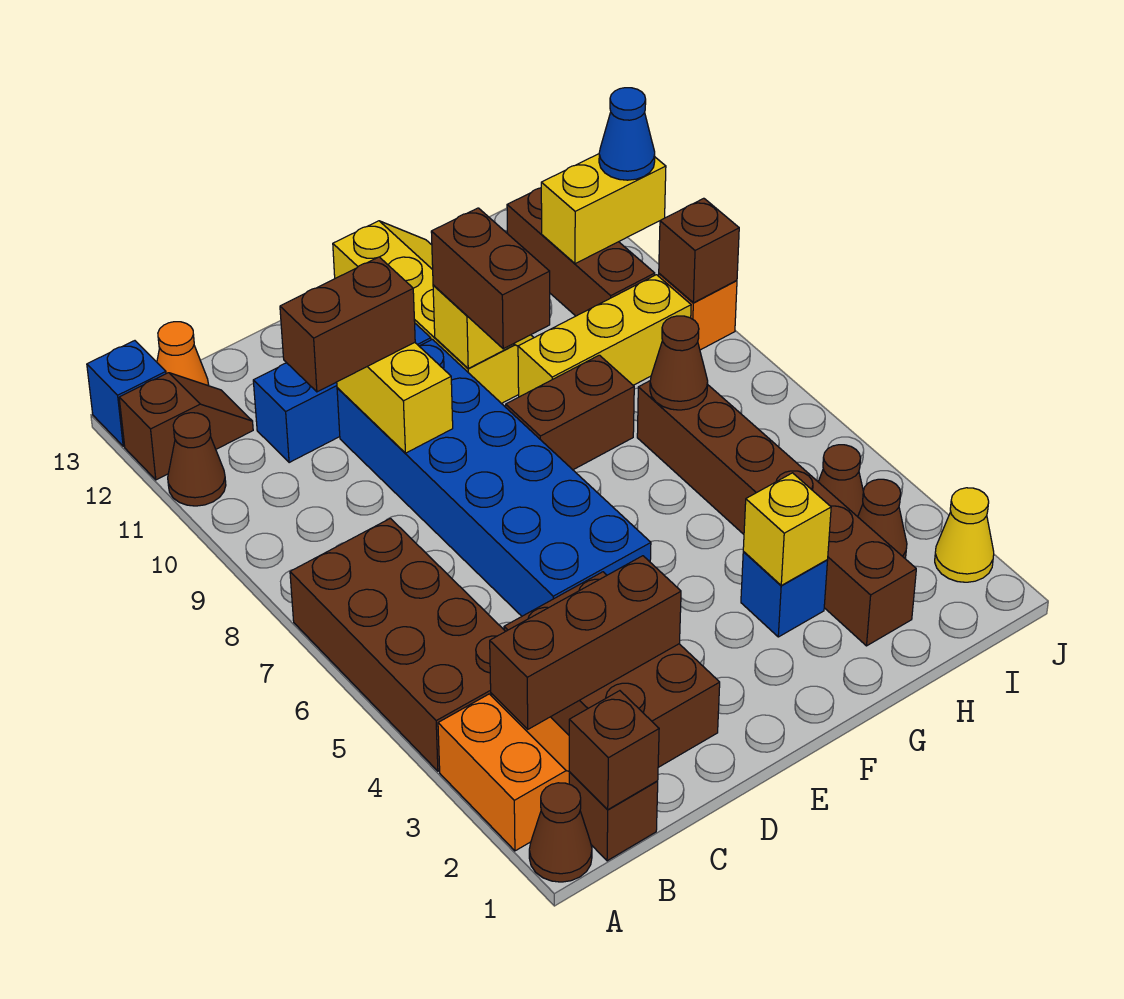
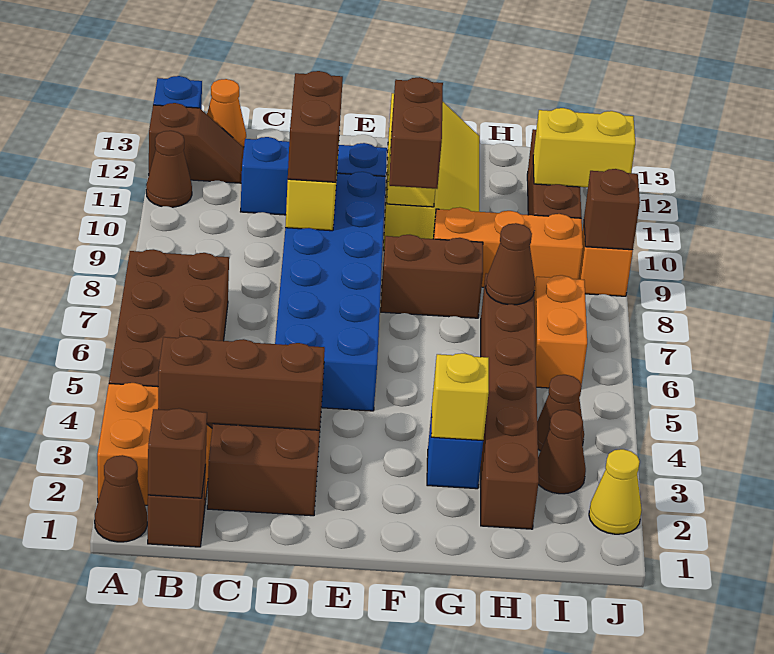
brown 1x2 brick [280,257,415,392] -> brown 1x2 brick turned to [288,71,343,182]
yellow 1x3 brick [518,275,691,397] -> orange 1x3 brick [433,207,583,290]
none -> orange 1x2 brick [534,275,587,388]
blue 1x1 cone [599,88,655,180] -> none

